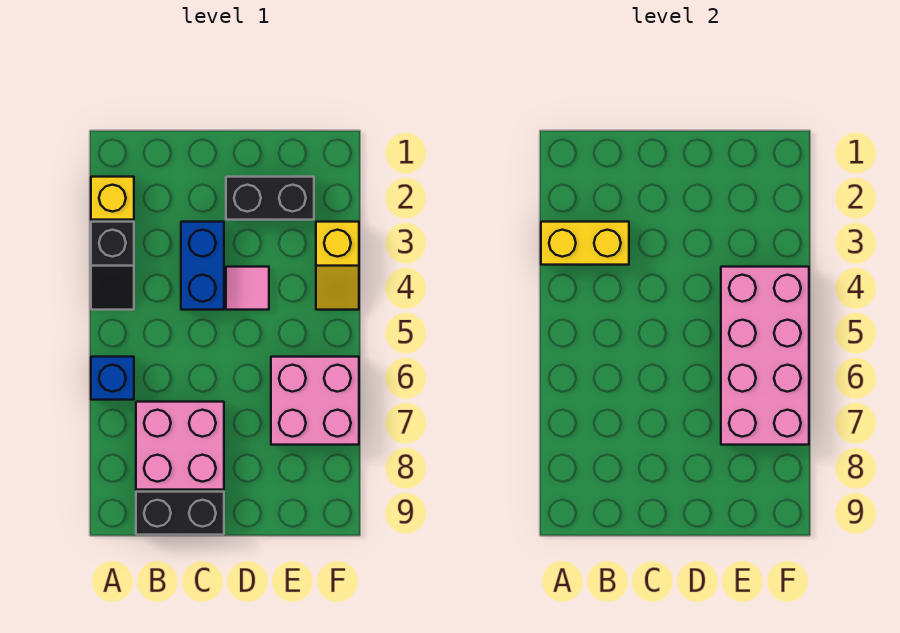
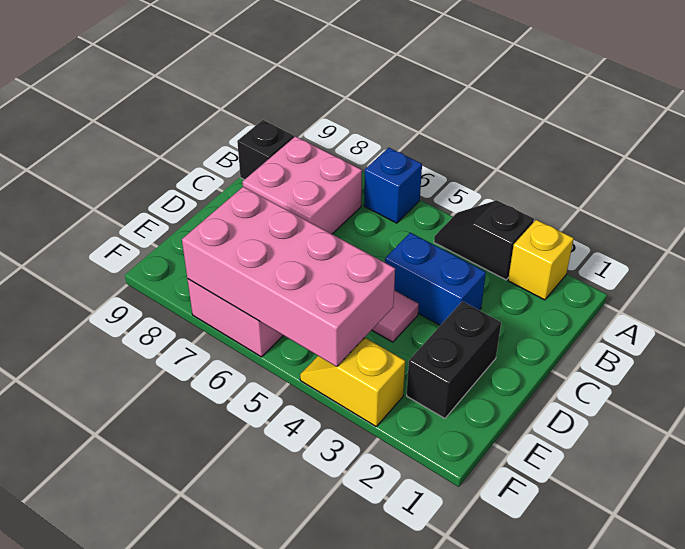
yellow 1x2 brick [541,222,629,265] -> none
black 1x2 brick [136,492,224,535] -> black 1x1 brick [237,120,294,180]

